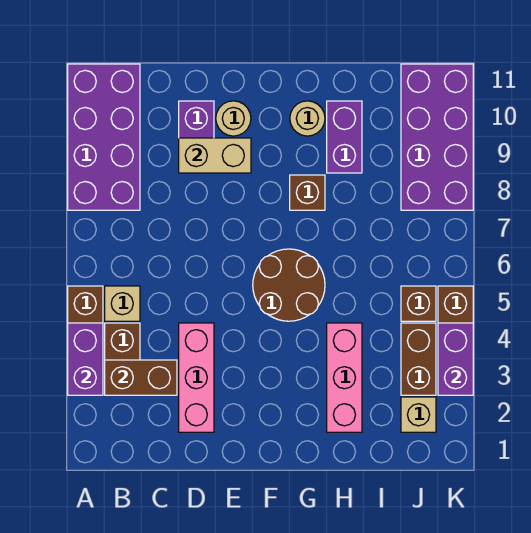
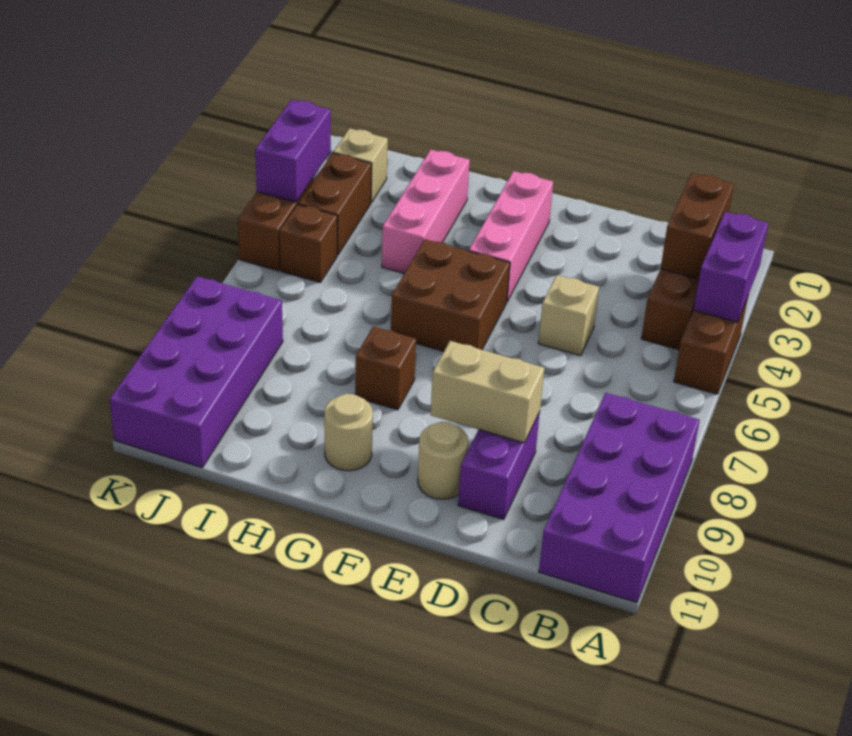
brown 1x2 brick [105,360,177,395] -> brown 1x2 brick turned to [661,173,734,279]
tan 1x1 brick [105,286,140,321] -> tan 1x1 brick moved to [538,275,599,356]
pink 1x3 brick [179,323,214,432] -> pink 1x3 brick moved to [469,171,553,301]
brown 2x2 round brick [253,249,325,321] -> brown 2x2 brick [391,239,510,351]
purple 1x2 brick [327,101,362,173] -> none

